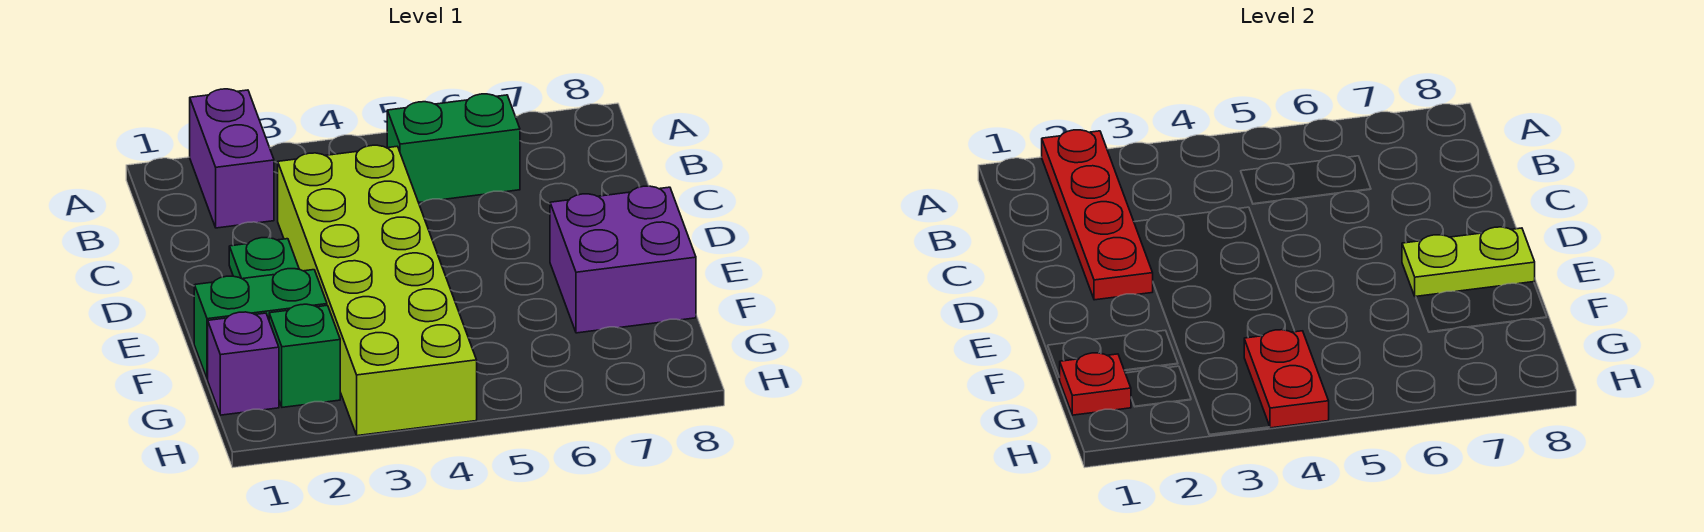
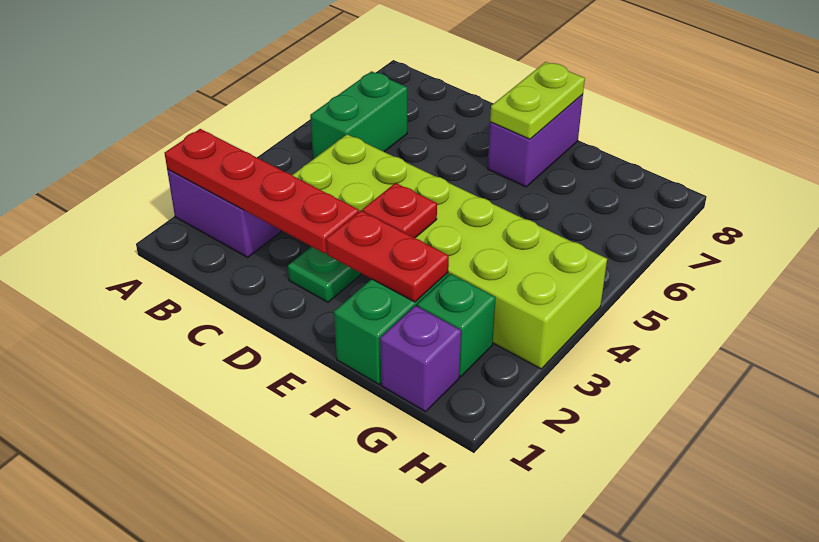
purple 2x2 brick [550,186,696,333] -> purple 1x2 brick [488,94,583,187]
red 1x1 plate [1060,353,1131,415] -> red 1x1 plate moved to [363,183,437,238]
red 1x2 plate [1244,330,1329,428] -> red 1x2 plate moved to [326,211,449,302]

